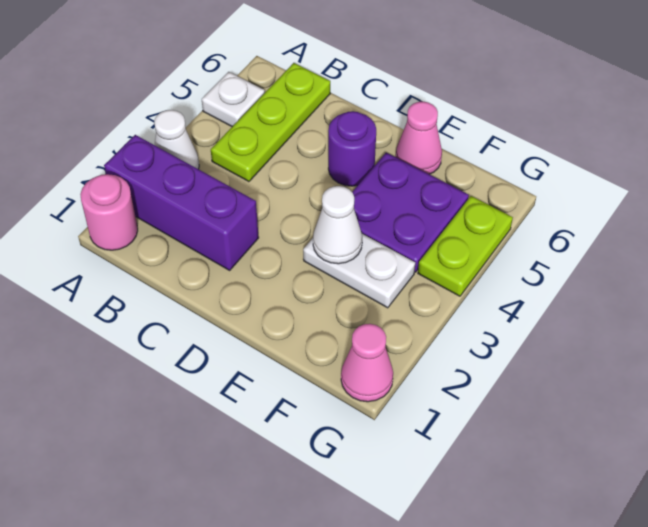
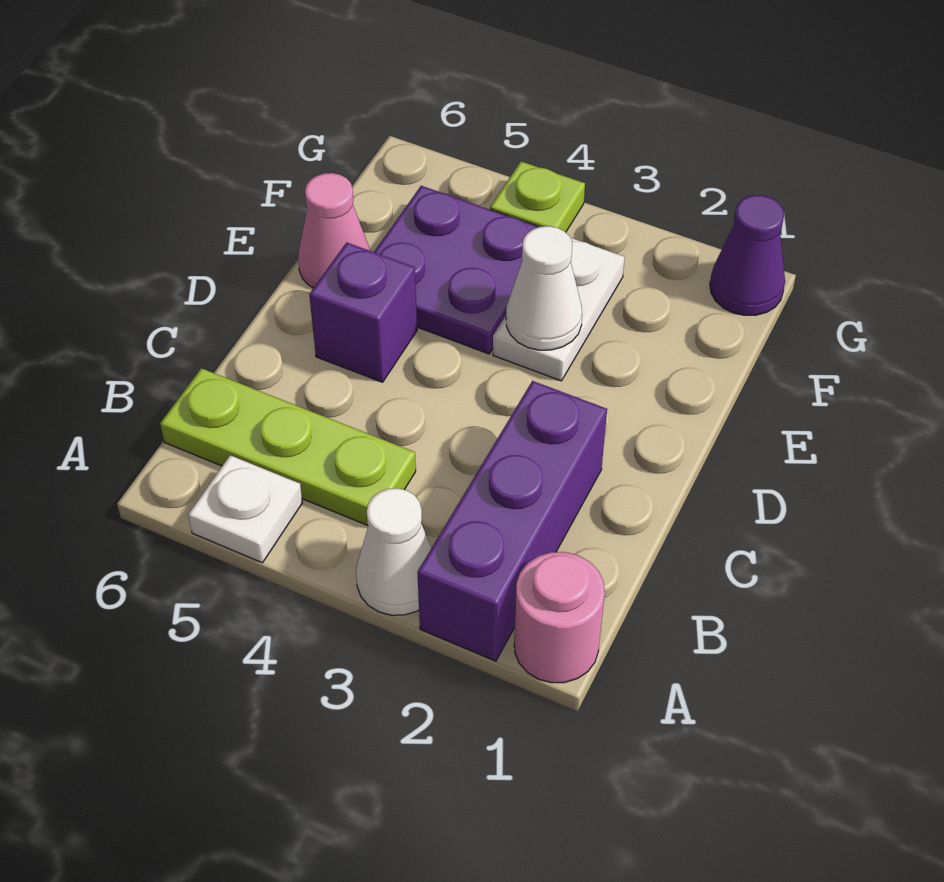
purple 1x1 round brick [328,111,376,186] -> purple 1x1 brick [309,243,417,382]
pink 1x1 cone [341,324,393,402] -> purple 1x1 cone [710,195,785,315]
lime 1x2 plate [418,196,513,296] -> lime 1x1 plate [490,162,585,232]

